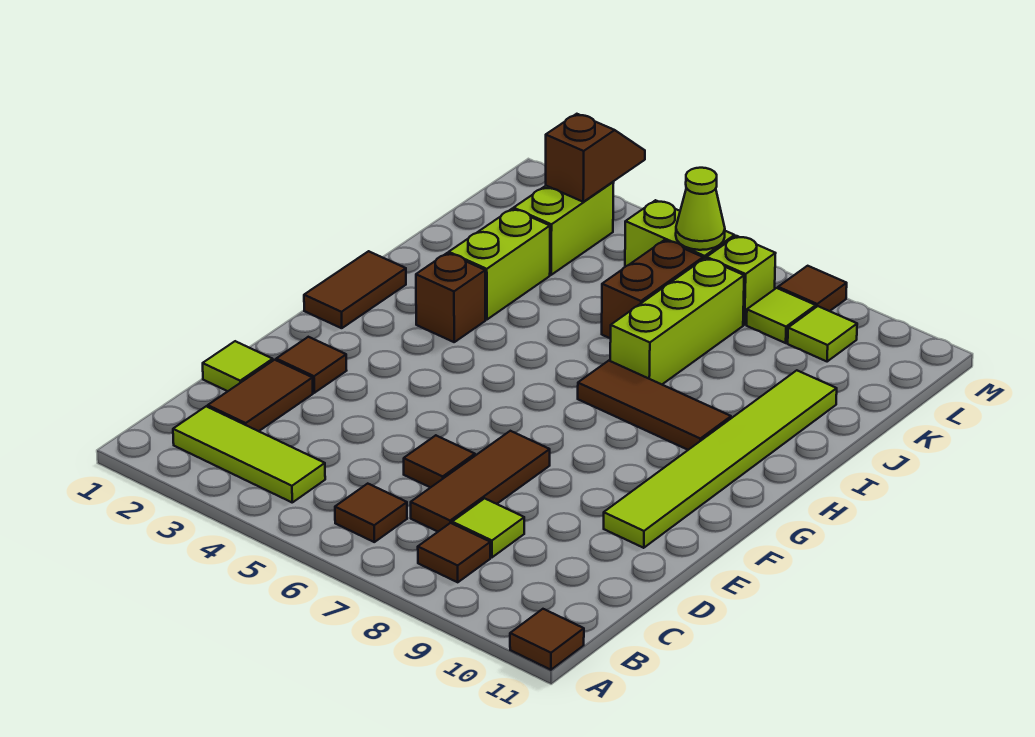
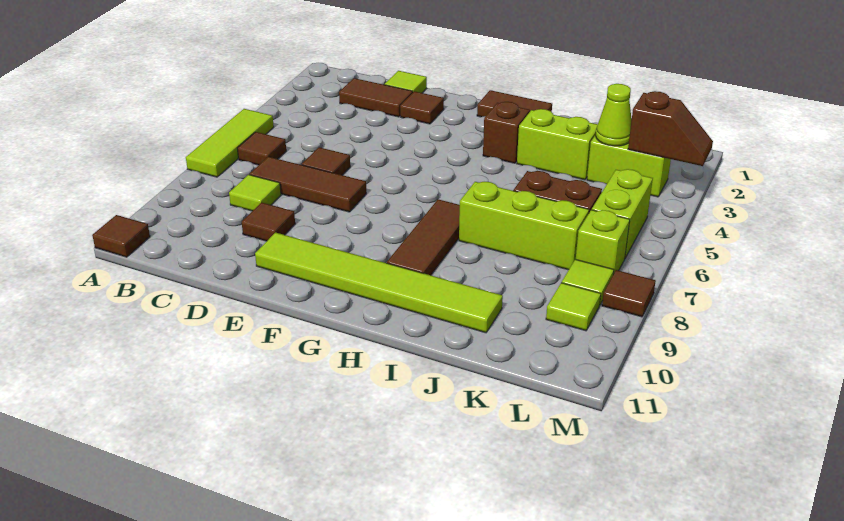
lime 1x3 tile [173,406,325,502] -> lime 1x3 tile moved to [186,109,274,177]
brown 1x1 tile [418,523,490,582] -> brown 1x1 tile moved to [242,203,295,241]
lime 1x1 cone [676,168,725,250] -> lime 1x1 cone moved to [596,84,632,146]

